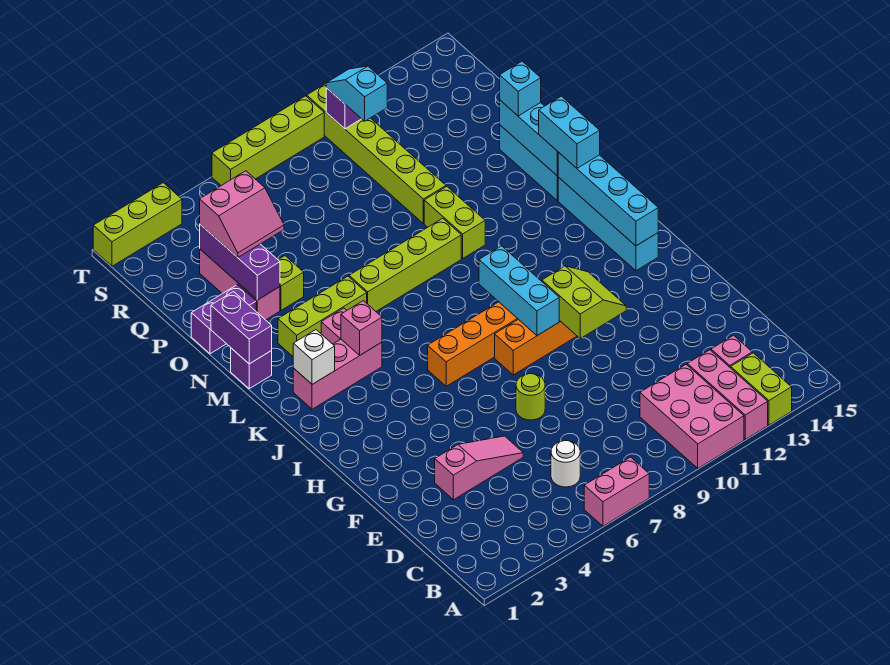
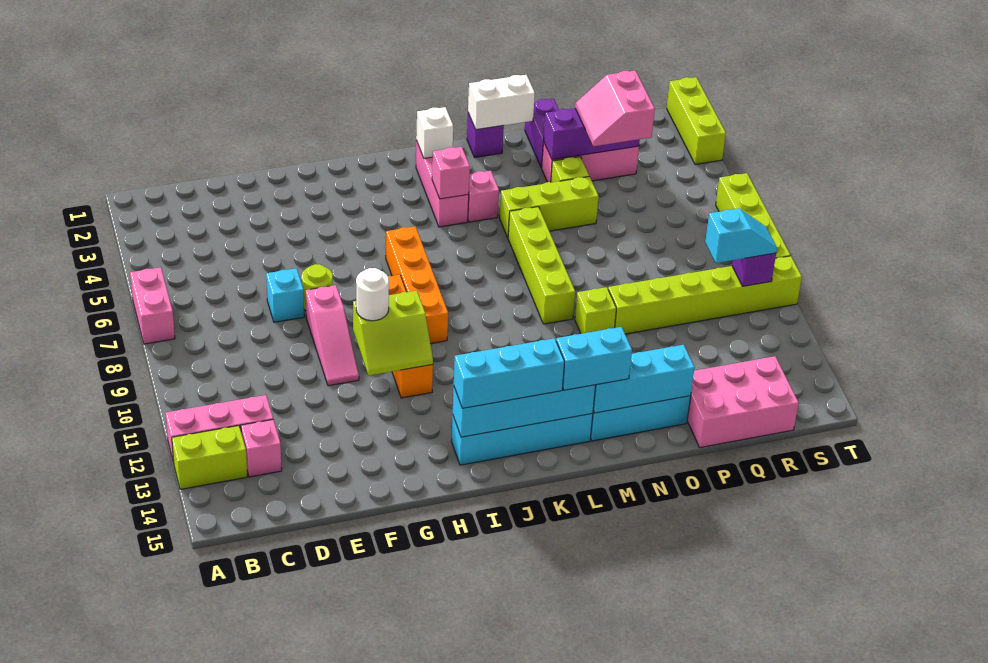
pink 2x3 brick [640,364,744,468] -> pink 2x3 brick moved to [687,356,799,447]
white 1x1 round brick [551,441,580,487] -> white 1x1 round brick moved to [356,268,389,321]
pink 1x3 slope [435,436,523,500] -> pink 1x3 slope moved to [306,285,359,386]
cyan 1x3 brick [479,246,559,336] -> cyan 1x3 brick moved to [454,338,565,408]
purple 1x2 brick [211,292,272,364] -> white 1x2 brick [468,75,535,130]
lime 1x3 brick [278,276,367,356] -> lime 1x3 brick turned to [500,177,599,237]
lime 1x2 brick [424,187,485,258] -> lime 1x1 brick [575,287,617,334]
cyan 1x1 brick [500,61,541,116] -> cyan 1x1 brick moved to [266,268,304,322]

